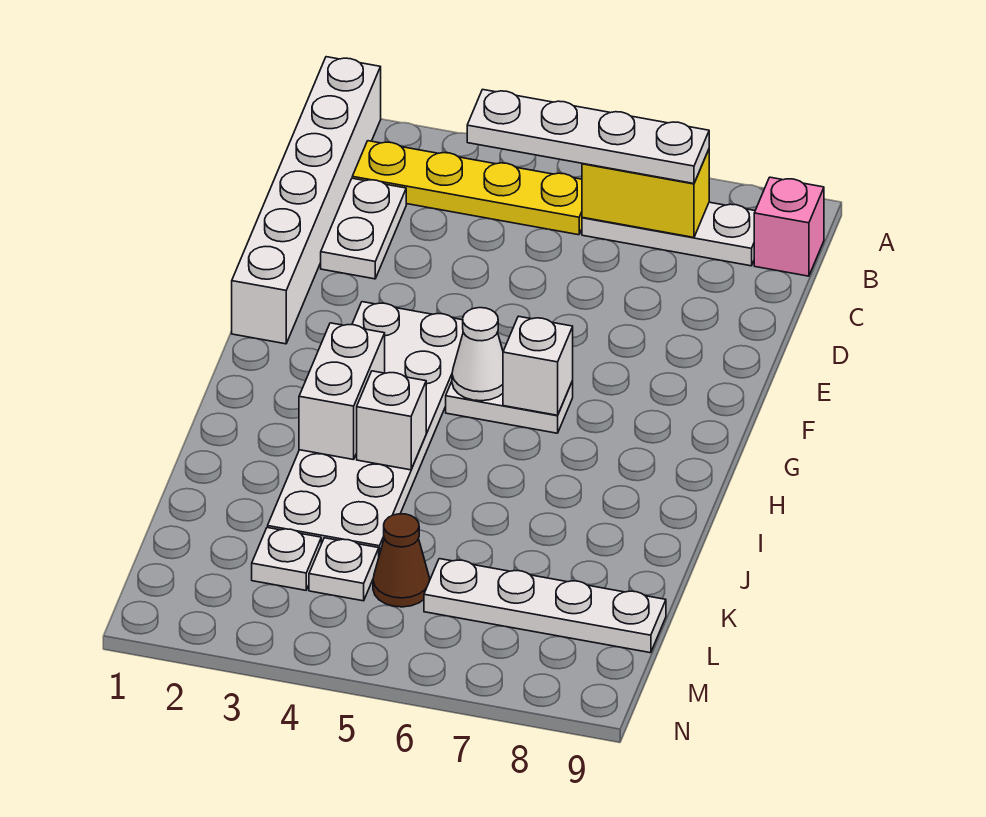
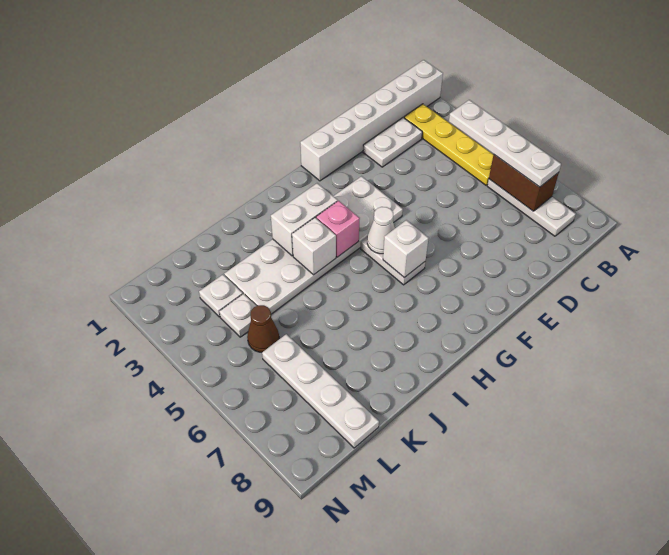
yellow 1x2 brick [582,150,709,237] -> brown 1x2 brick [489,154,559,211]
pink 1x1 brick [754,177,824,276] -> pink 1x1 brick moved to [316,201,360,257]

